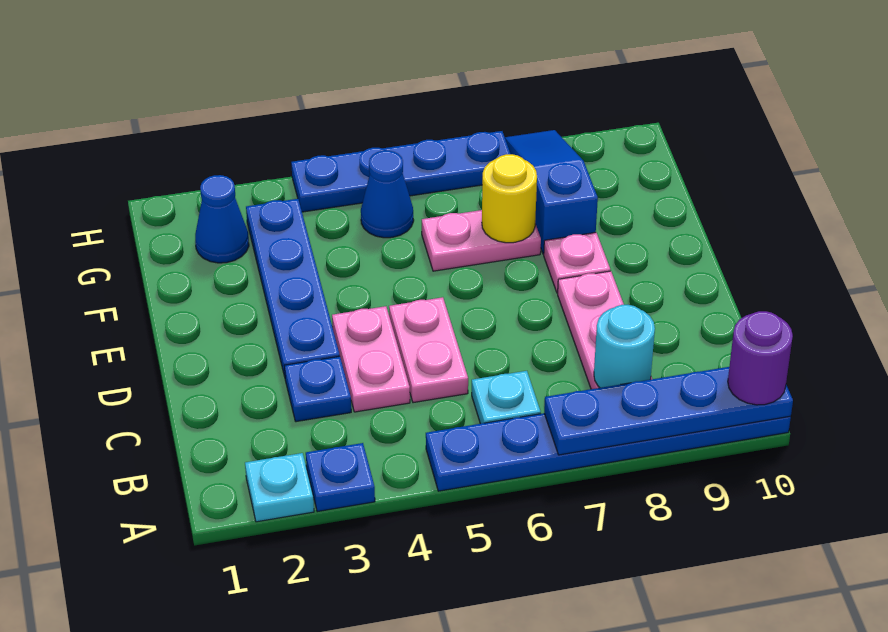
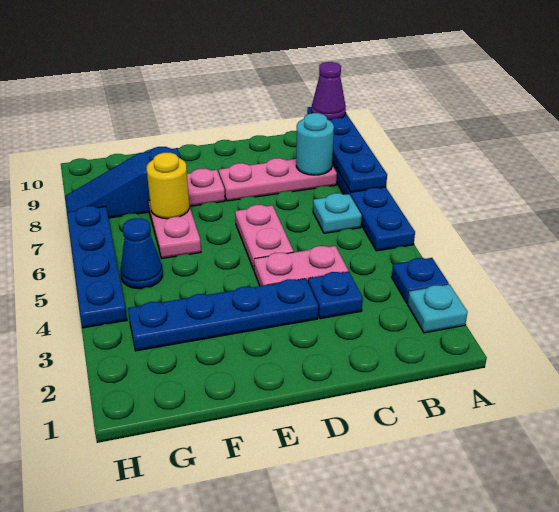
purple 1x1 round brick [728,311,793,405] -> purple 1x1 cone [312,62,346,120]
pink 1x2 plate [389,297,468,403] -> pink 1x2 plate turned to [235,205,294,270]
blue 1x1 cone [195,175,249,263] -> none

